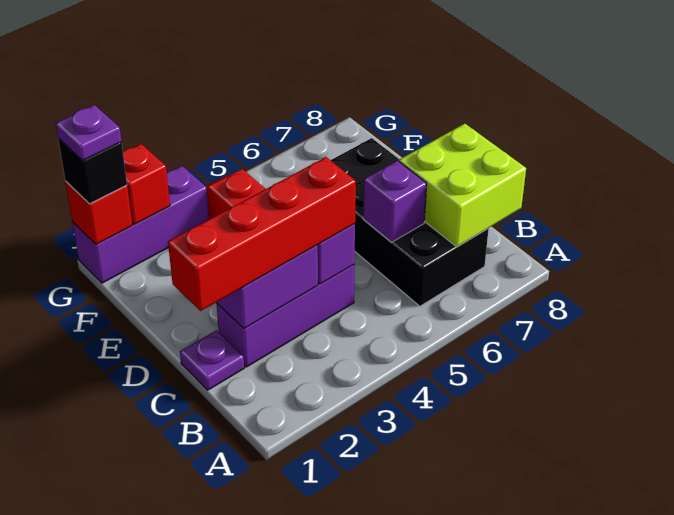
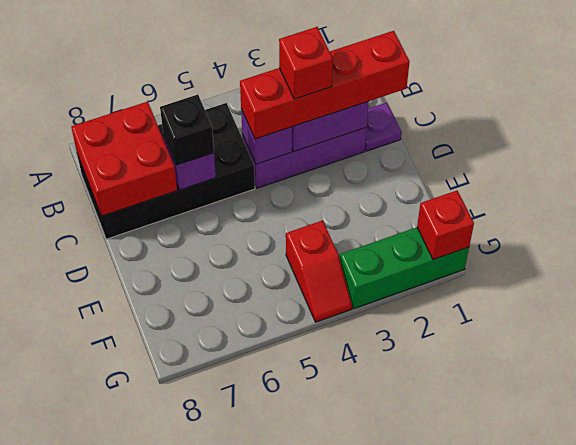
black 2x4 brick [331,138,489,306] -> black 2x4 brick turned to [77,103,255,239]
lime 2x2 brick [399,124,526,247] -> red 2x2 brick [71,102,177,216]
purple 1x3 brick [72,166,209,283] -> green 1x3 brick [340,227,469,309]
black 1x1 brick [58,138,127,204] -> black 1x1 brick moved to [160,95,214,165]
purple 1x1 plate [56,105,122,161] -> none
red 1x1 brick [123,144,170,224] -> red 1x1 brick moved to [279,27,333,99]

